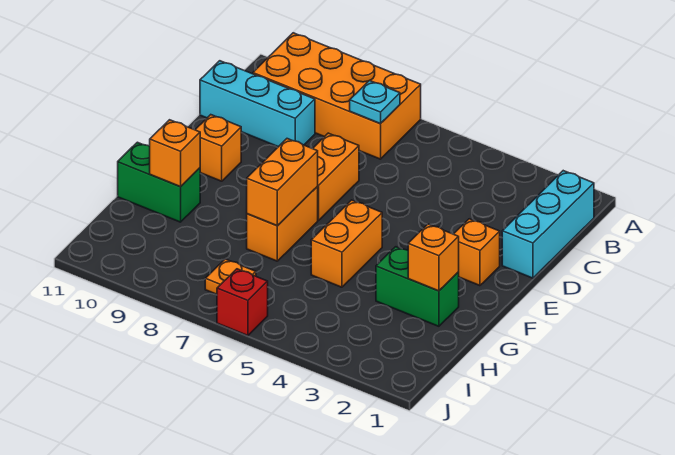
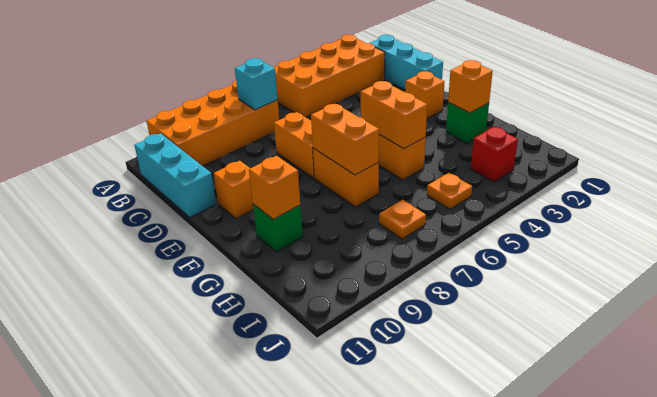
none -> orange 2x4 brick [273,35,385,117]
cyan 1x1 plate [350,80,400,124] -> cyan 1x1 brick [235,58,278,110]
cyan 1x3 brick [200,61,315,147] -> cyan 1x3 brick turned to [134,133,216,217]
none -> orange 1x2 brick [361,81,427,149]
green 1x2 brick [376,247,459,326] -> green 1x1 brick [446,102,489,143]
green 1x2 brick [118,142,200,222] -> green 1x1 brick [253,204,303,252]
none -> orange 1x1 plate [427,173,472,209]
red 1x1 brick [217,269,268,336] -> red 1x1 brick moved to [471,127,518,182]

